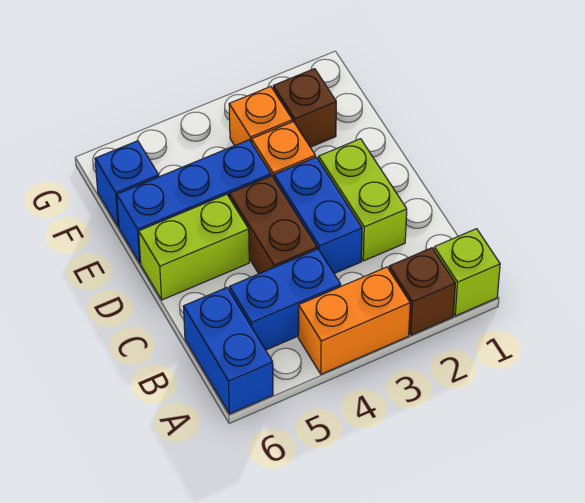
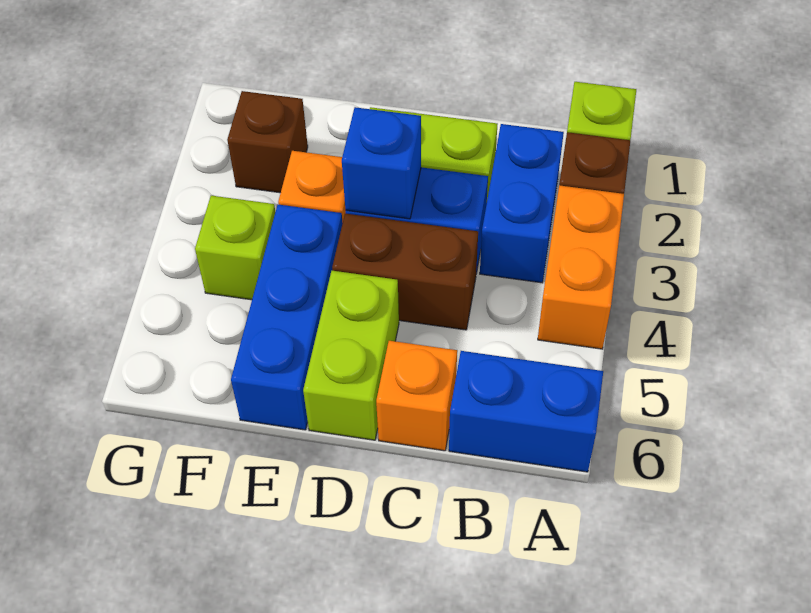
blue 1x2 brick [229,249,341,350] -> blue 1x2 brick moved to [480,124,564,283]
orange 1x1 brick [229,87,293,146] -> orange 1x1 brick moved to [376,341,457,451]
none -> lime 1x1 brick [195,196,275,300]
blue 1x1 brick [95,141,159,227] -> blue 1x1 brick moved to [342,107,421,219]

